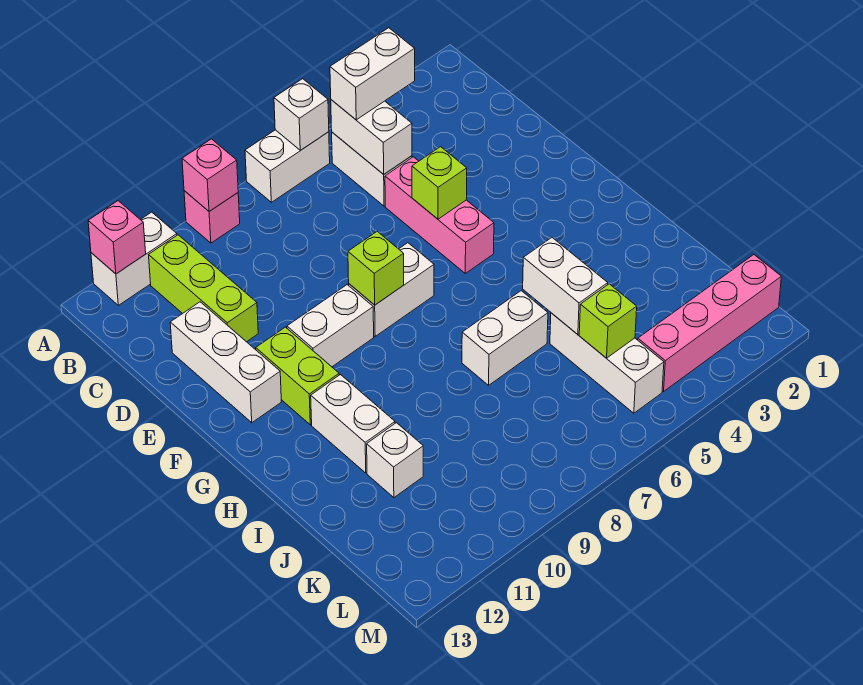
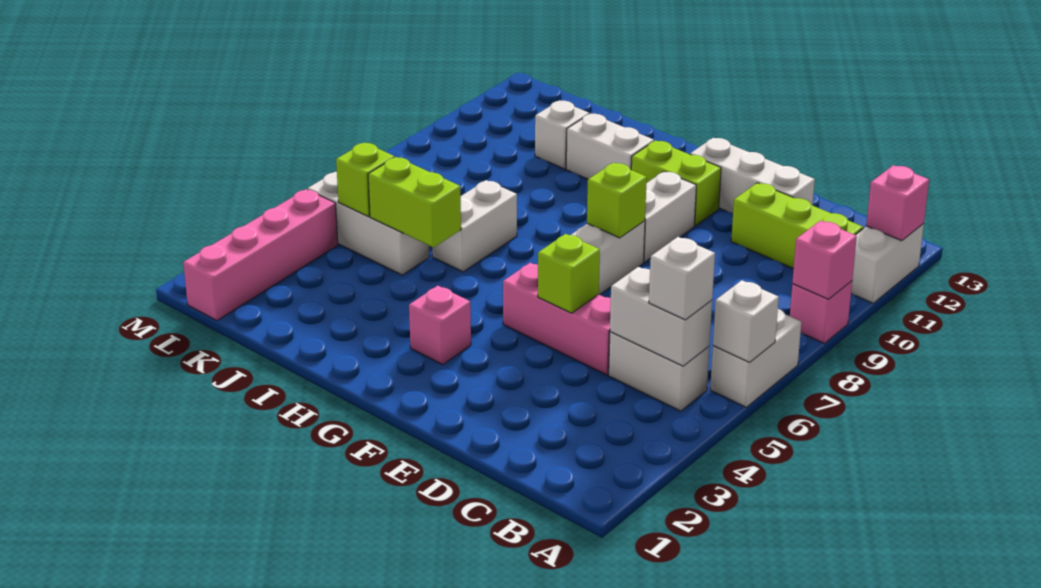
white 1x2 brick [330,28,415,120] -> white 1x1 brick [649,237,715,320]
none -> pink 1x1 brick [409,286,471,365]
white 1x2 brick [523,238,608,334] -> lime 1x2 brick [368,157,461,248]

